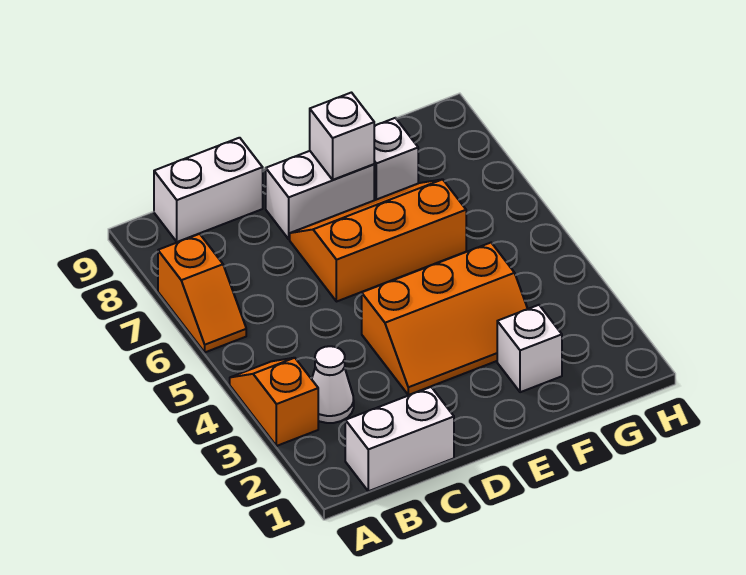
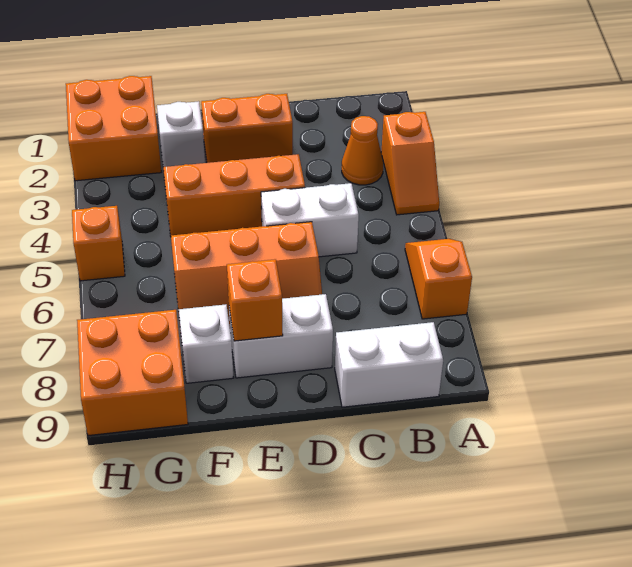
white 1x2 brick [345,387,454,491] -> white 1x2 brick moved to [261,183,359,257]
white 1x1 cone [312,346,354,423] -> orange 1x1 cone [342,116,383,185]
none -> orange 1x2 brick [201,94,293,163]
white 1x1 brick [310,93,374,180] -> orange 1x1 brick [227,259,283,341]
none -> orange 2x2 brick [66,76,161,181]
none -> orange 2x2 brick [77,310,188,436]
none -> orange 1x1 brick [72,206,125,281]

